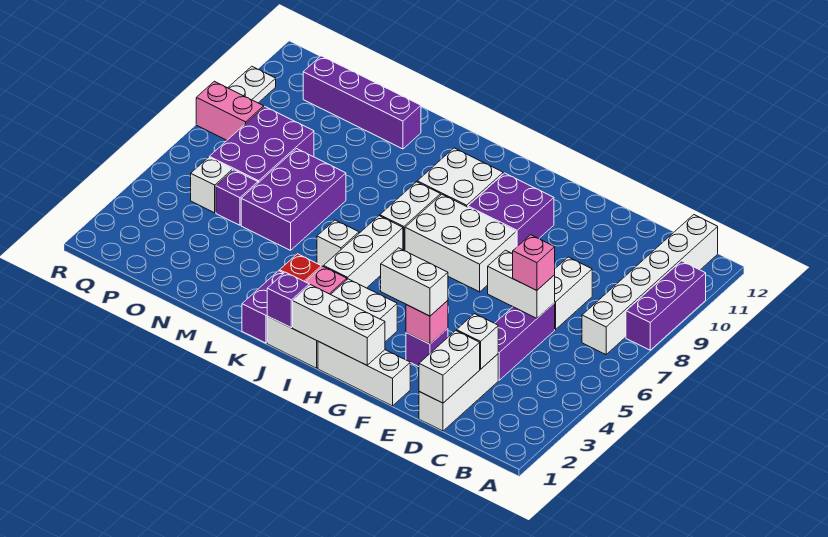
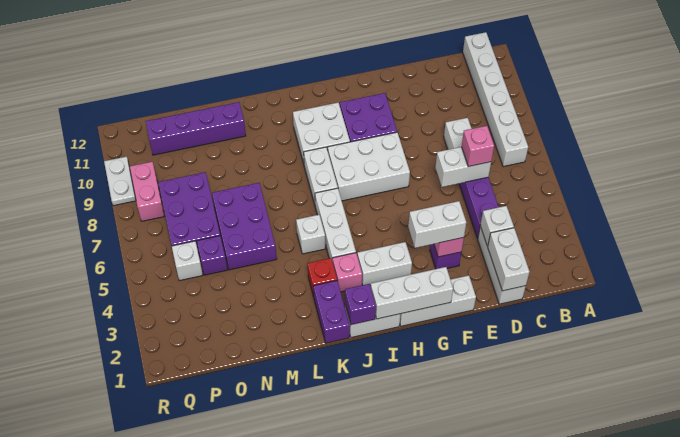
purple 1x3 brick [626,261,706,350] -> none
pink 1x2 brick [196,81,264,140] -> pink 1x2 brick turned to [130,162,164,221]

